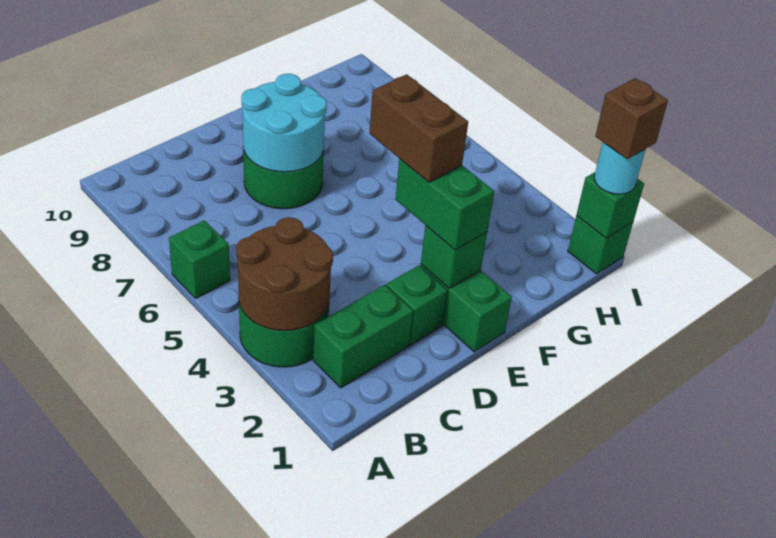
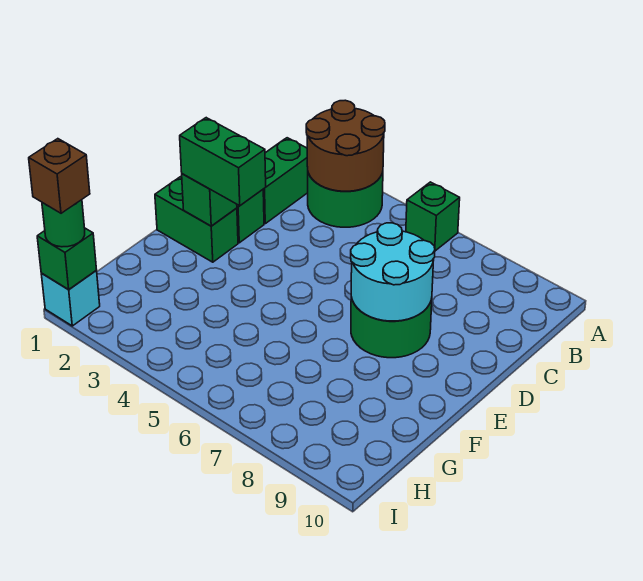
brown 1x2 brick [369,74,468,182] -> none
green 1x1 brick [568,216,633,274] -> cyan 1x1 brick [41,271,100,326]
cyan 1x1 round brick [594,142,646,194] -> green 1x1 round brick [42,200,85,247]

